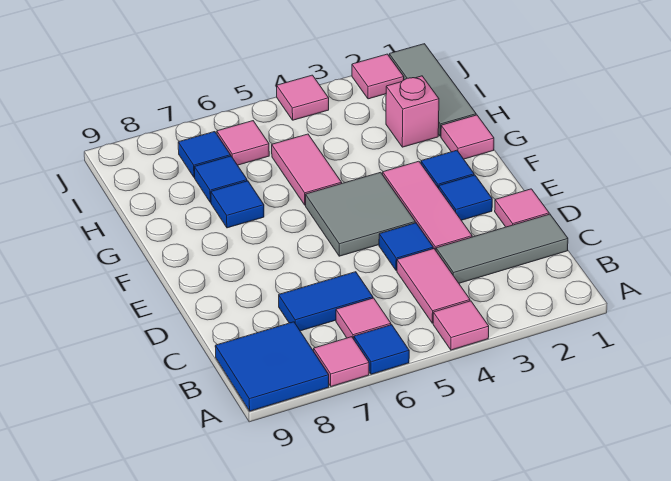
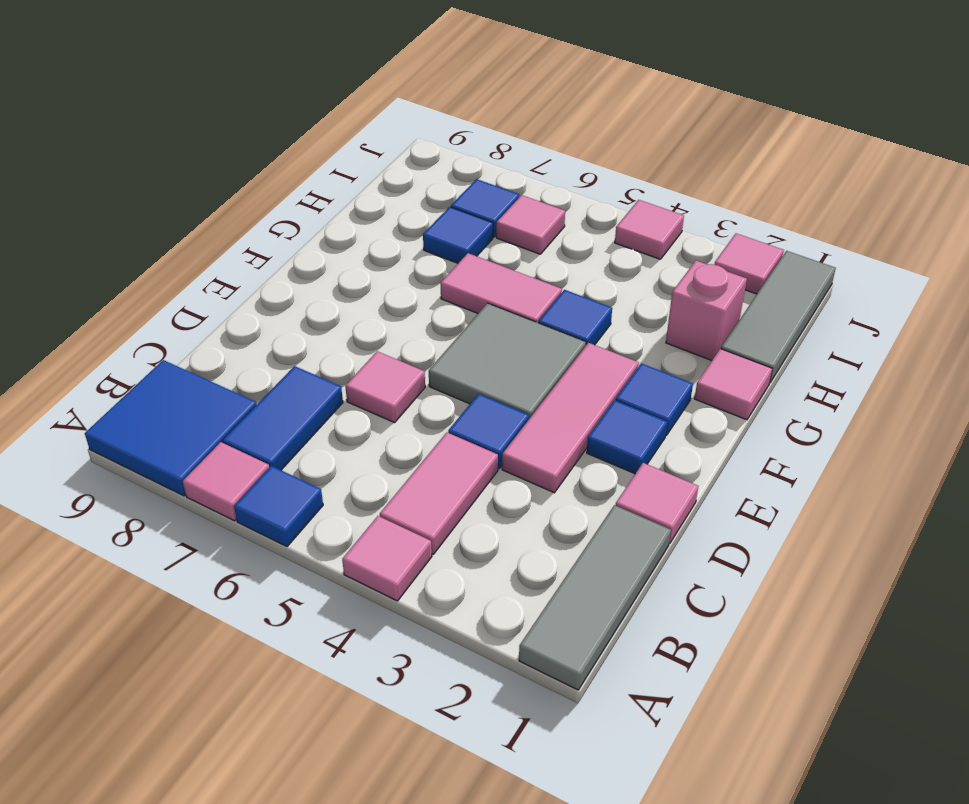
pink 1x1 tile [336,298,391,339] -> pink 1x1 tile moved to [345,351,425,423]
grey 1x3 tile [436,214,568,283] -> grey 1x3 tile turned to [519,505,671,690]
blue 1x2 tile [279,272,373,331] -> blue 1x2 tile turned to [223,366,343,470]
pink 1x2 tile [272,134,342,205] -> pink 1x2 tile turned to [440,253,562,323]
blue 1x1 tile [211,181,264,228] -> blue 1x1 tile moved to [538,290,612,345]

